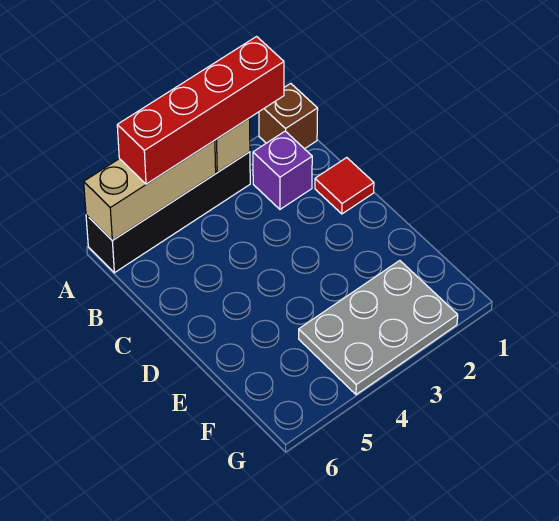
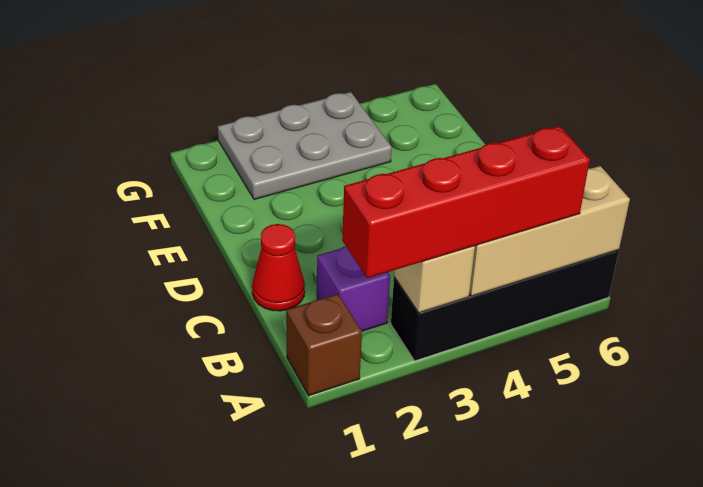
red 1x1 tile [315,158,374,214] -> red 1x1 cone [252,224,305,311]

